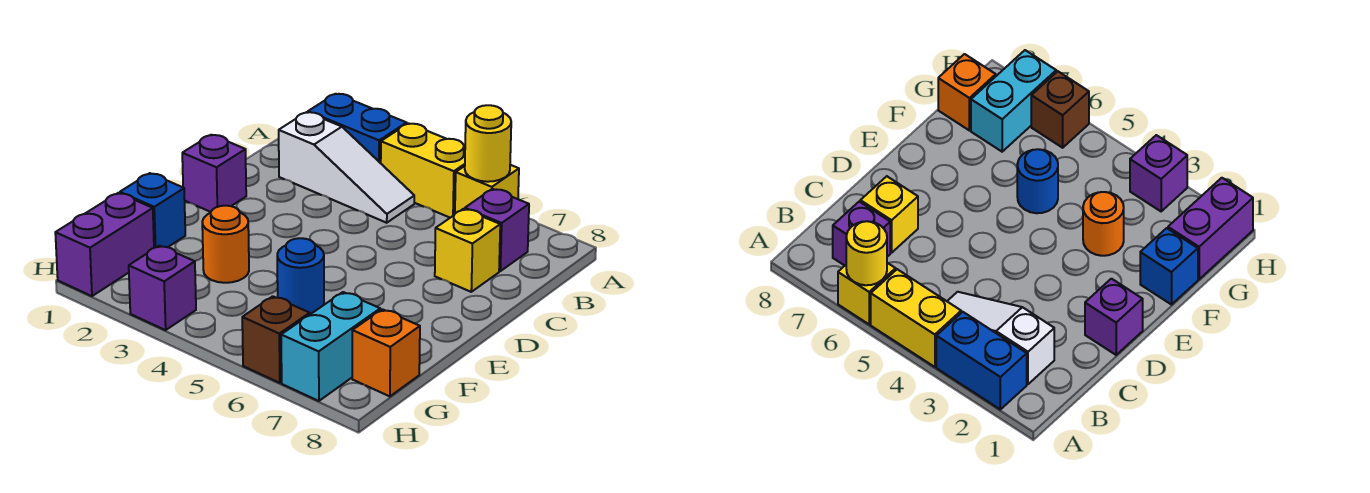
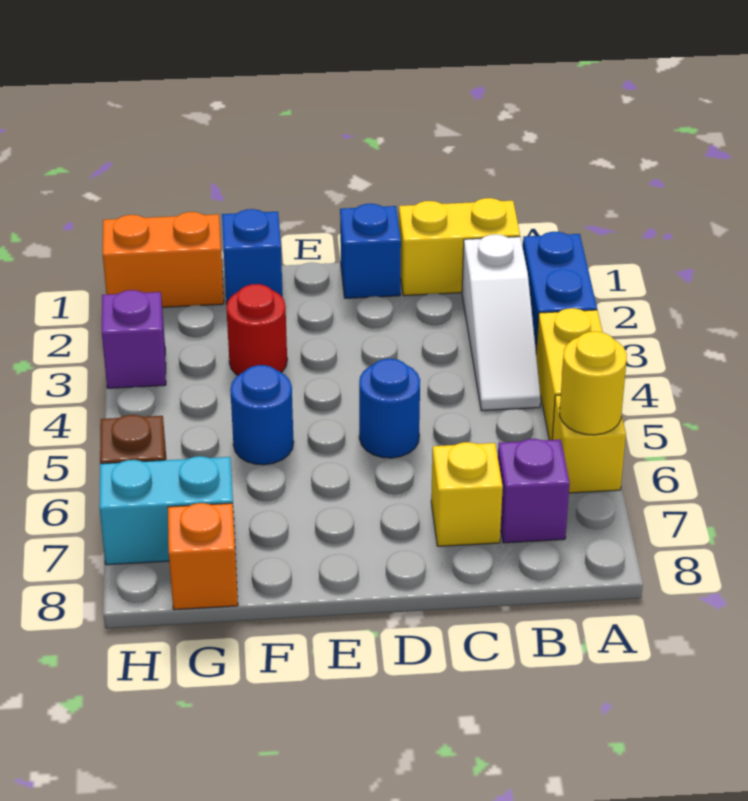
none -> yellow 1x2 brick [399,198,520,296]
purple 1x1 brick [182,135,246,212] -> blue 1x1 brick [340,204,401,298]
none -> blue 1x1 round brick [359,359,420,458]
orange 1x1 round brick [202,206,249,283] -> red 1x1 round brick [226,284,287,375]
purple 1x2 brick [55,193,154,296] -> orange 1x2 brick [103,212,224,307]

